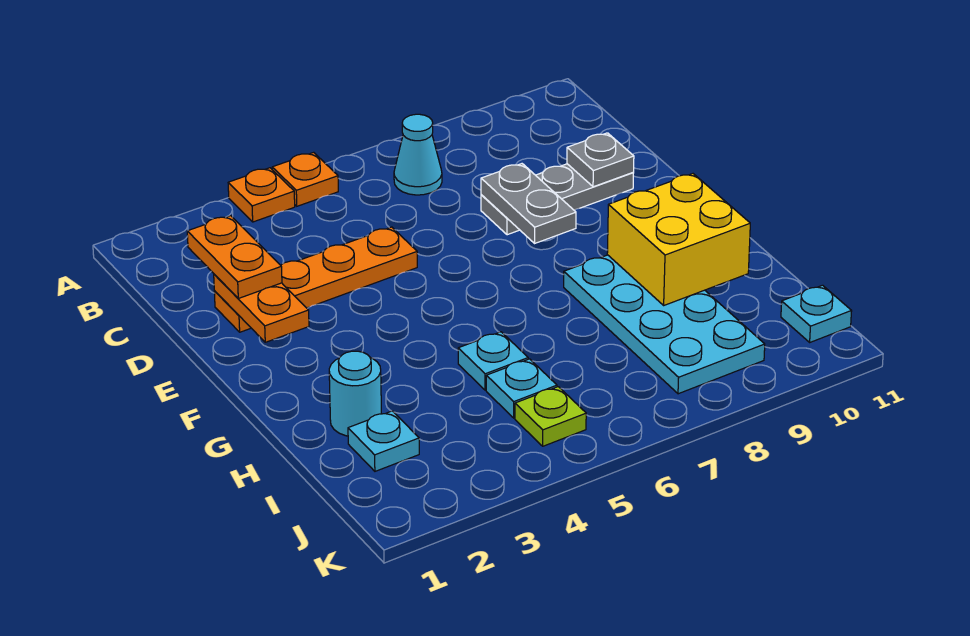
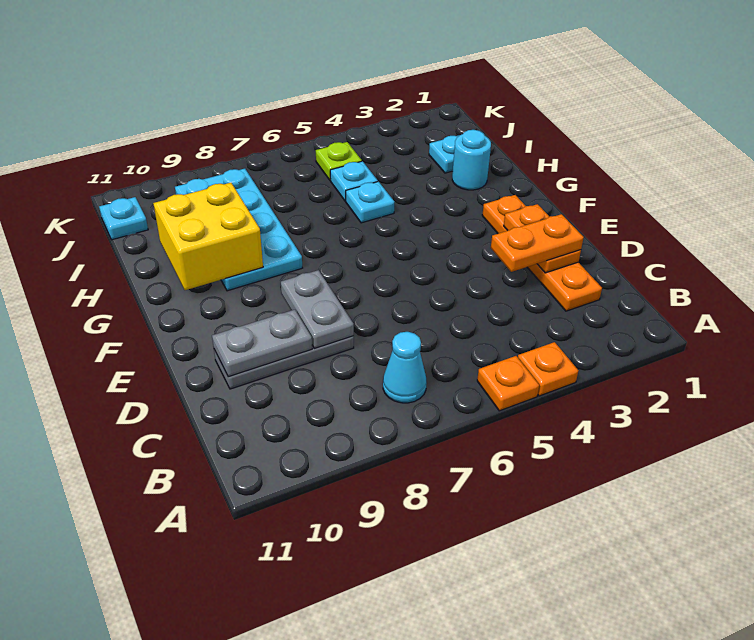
orange 1x2 plate [187,216,282,298] -> orange 1x2 plate turned to [491,214,584,272]
orange 1x4 plate [214,227,417,332] -> orange 1x4 plate turned to [482,195,602,311]
grey 1x1 plate [567,133,634,187] -> grey 1x2 plate [212,310,312,377]

